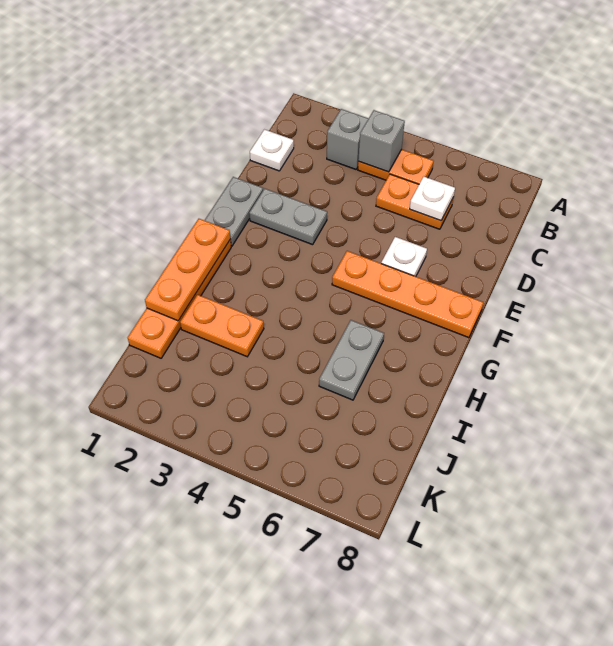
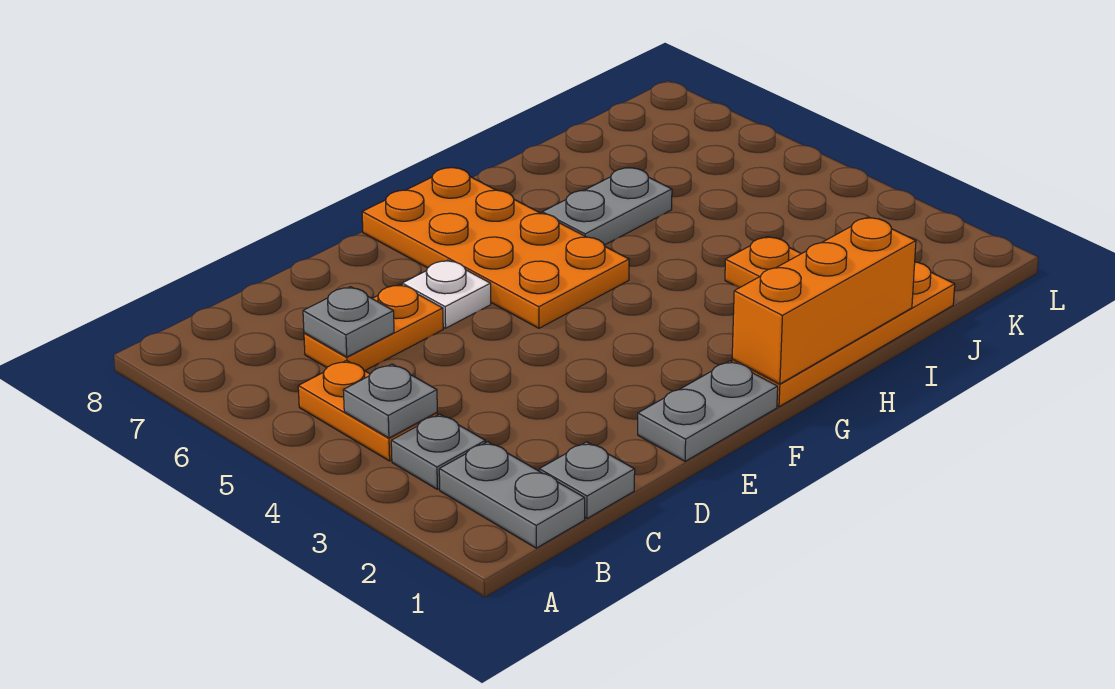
grey 1x1 brick [327,109,368,169] -> grey 1x1 plate [391,414,485,489]
grey 1x1 brick [358,110,405,172] -> grey 1x1 plate [343,364,437,438]
white 1x1 plate [250,130,294,171] -> grey 1x1 plate [539,442,635,519]
orange 1x2 plate [376,174,453,229] -> orange 1x2 plate turned to [304,284,443,371]
white 1x1 plate [410,177,455,221] -> grey 1x1 plate [303,287,394,357]
grey 1x2 plate [249,189,327,245] -> grey 1x2 plate moved to [439,442,585,548]
orange 1x4 plate [332,251,484,338] -> orange 2x4 plate [362,168,629,328]
orange 1x3 plate [145,219,230,321] -> orange 1x3 brick [732,217,916,384]

